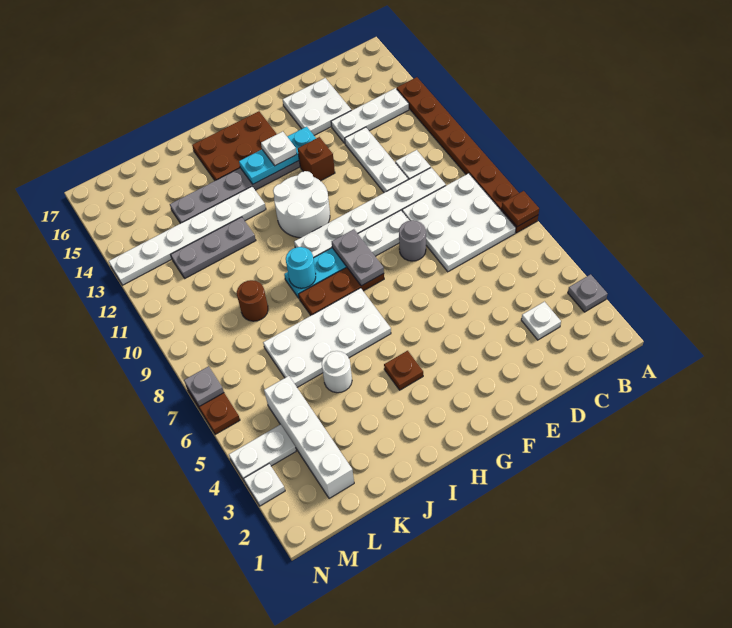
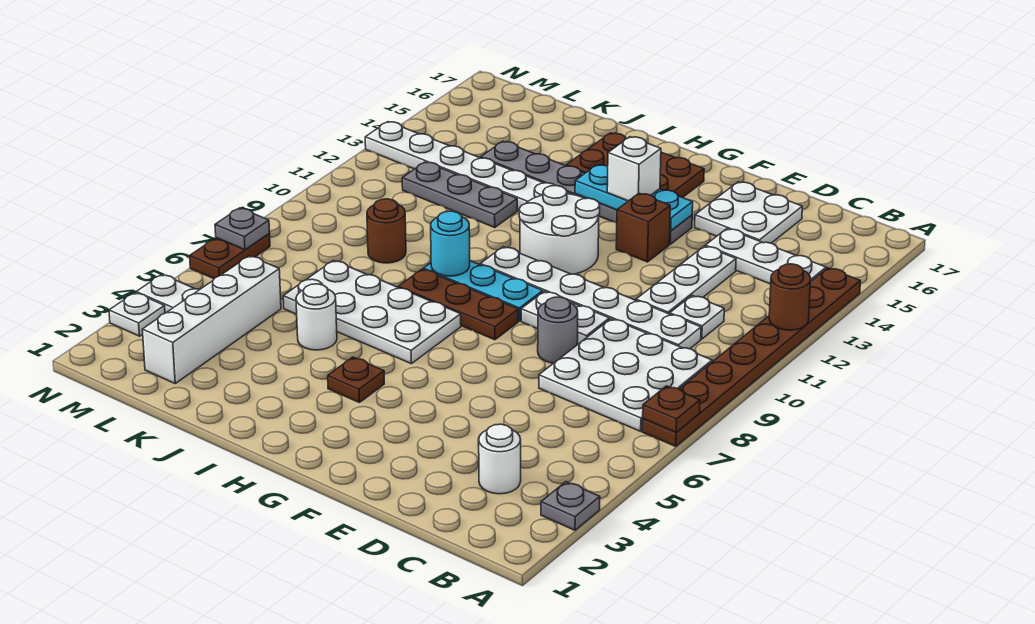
none -> brown 1x1 round brick [769,264,811,330]
white 1x1 plate [521,302,561,340] -> white 1x1 round brick [479,424,521,494]
grey 1x2 plate [332,229,384,286] -> none
white 1x1 plate [261,131,297,166] -> white 1x1 brick [607,137,661,201]

